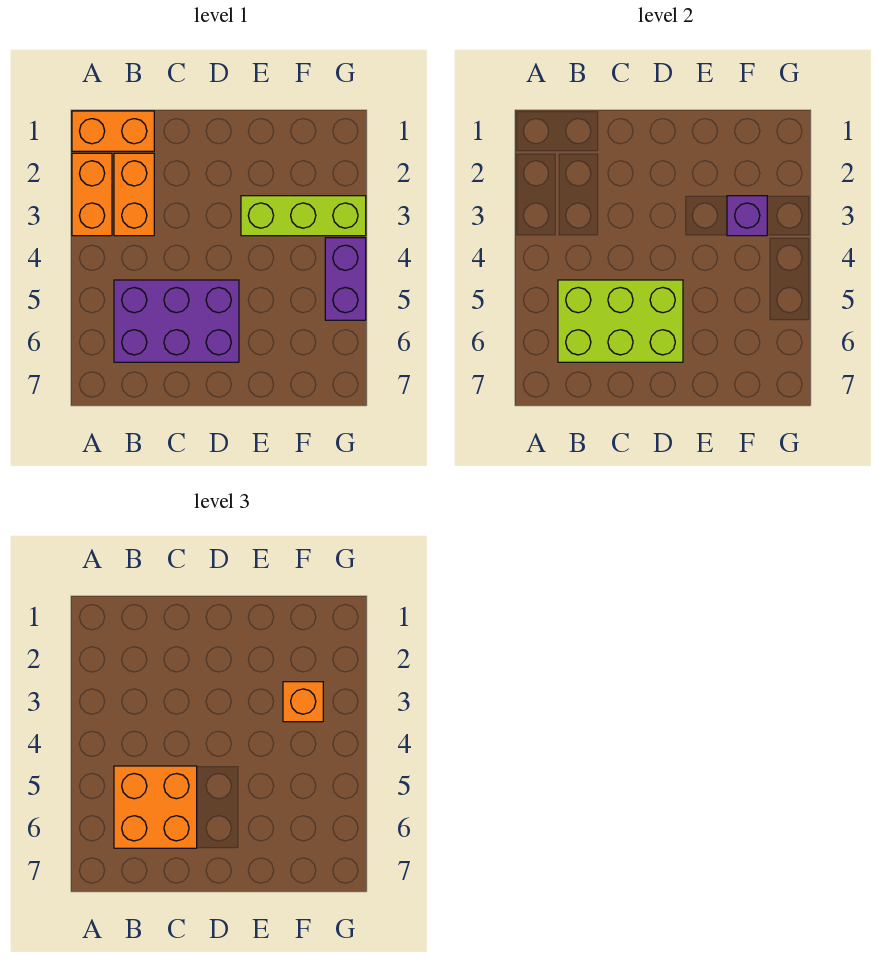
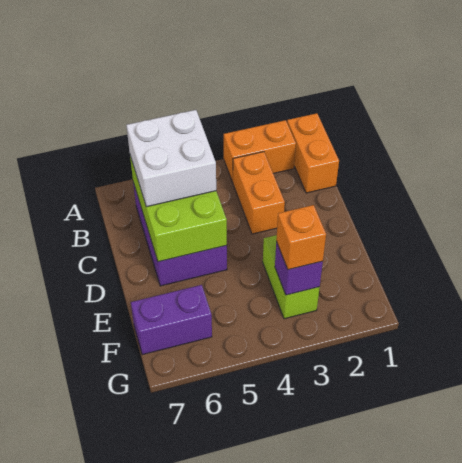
orange 1x2 brick [114,153,154,236] -> orange 1x2 brick turned to [233,152,285,234]
orange 2x2 brick [114,766,197,848] -> white 2x2 brick [126,110,216,207]
lime 1x3 brick [241,196,366,236] -> lime 1x2 brick [263,235,320,319]
purple 1x2 brick [325,238,366,320] -> purple 1x2 brick moved to [131,285,212,355]

